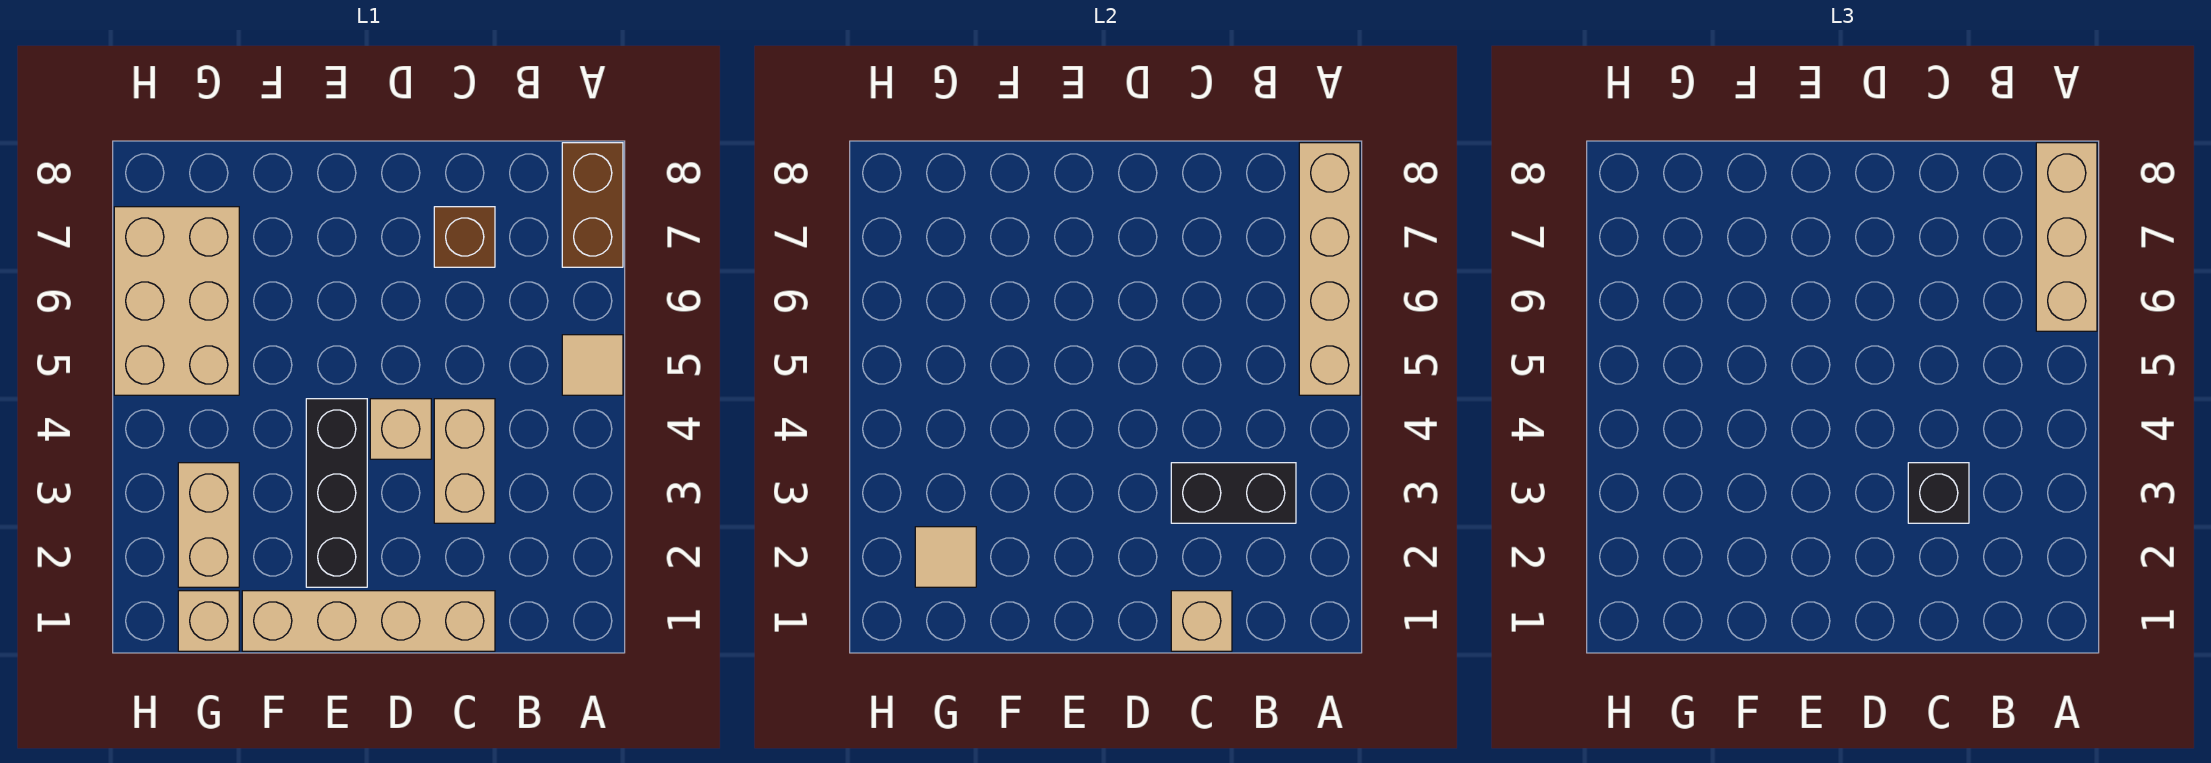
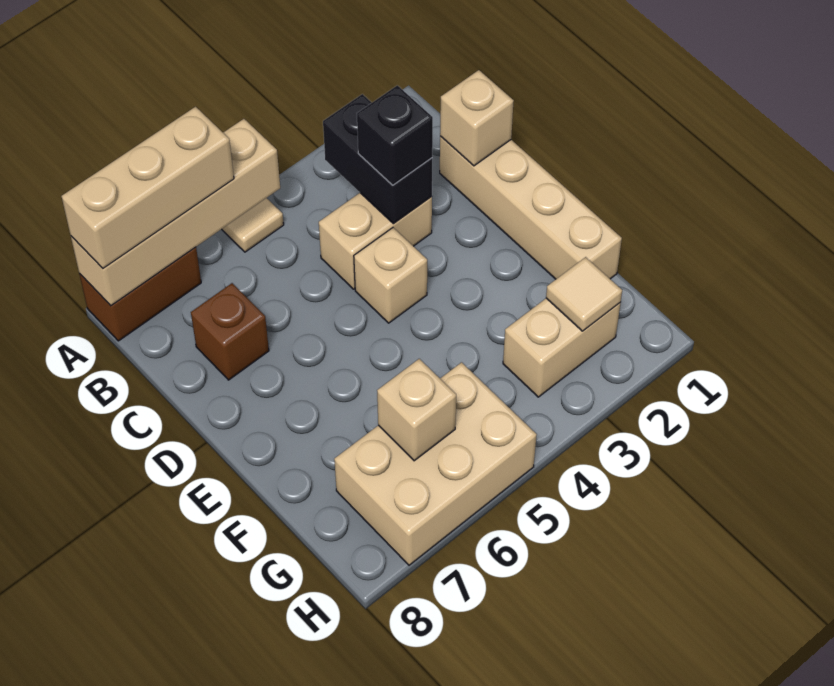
black 1x3 brick [306,399,367,587] -> none
tan 1x1 brick [178,591,239,651] -> tan 1x1 brick moved to [377,359,456,461]

